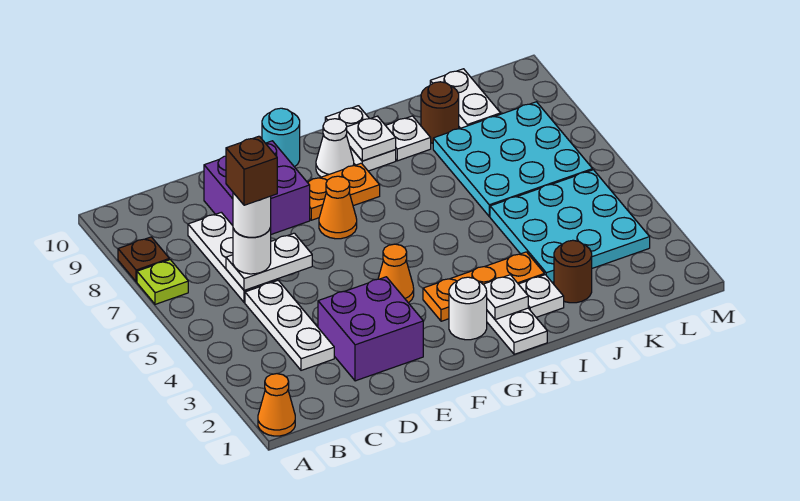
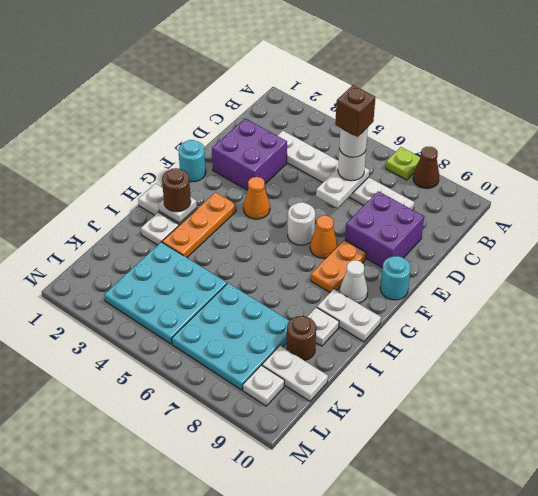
orange 1x1 cone [258,374,295,436] -> none
brown 1x1 plate [118,237,169,282] -> brown 1x1 cone [413,147,439,189]
none -> cyan 1x1 round brick [178,140,206,182]
white 1x1 round brick [449,277,487,340] -> white 1x1 round brick moved to [288,202,315,245]
white 1x1 plate [346,116,396,161] -> white 1x1 plate moved to [243,365,285,406]
brown 1x1 round brick [554,240,592,303] -> brown 1x1 round brick moved to [162,168,191,212]

